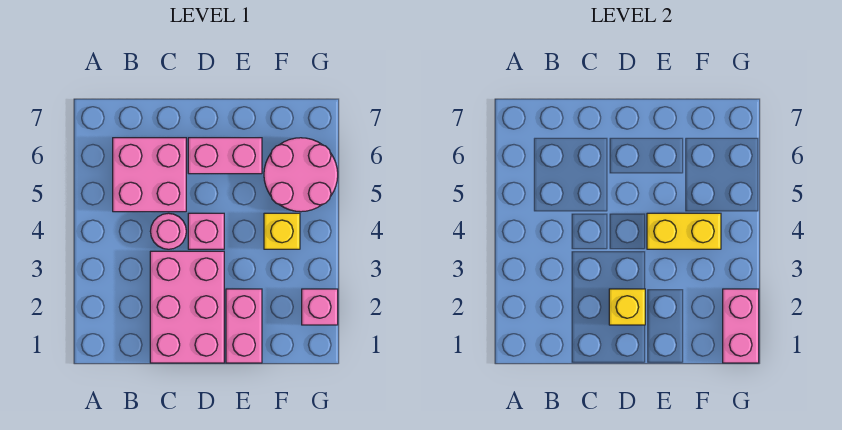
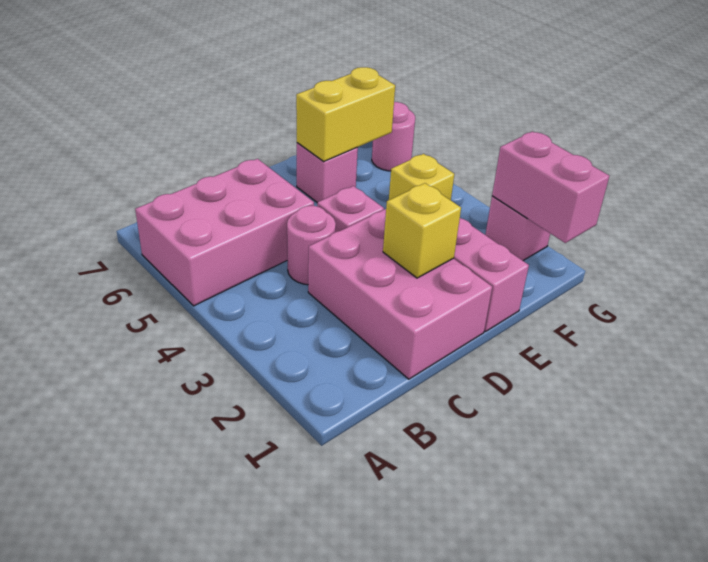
pink 2x2 brick [113,138,186,212] -> pink 2x3 brick [135,159,314,306]
pink 1x2 brick [188,138,262,174] -> pink 1x1 brick [297,143,358,202]
yellow 1x2 brick [647,213,721,249] -> yellow 1x2 brick moved to [296,67,395,162]
pink 2x2 round brick [264,138,338,212] -> pink 1x1 round brick [372,102,415,171]

